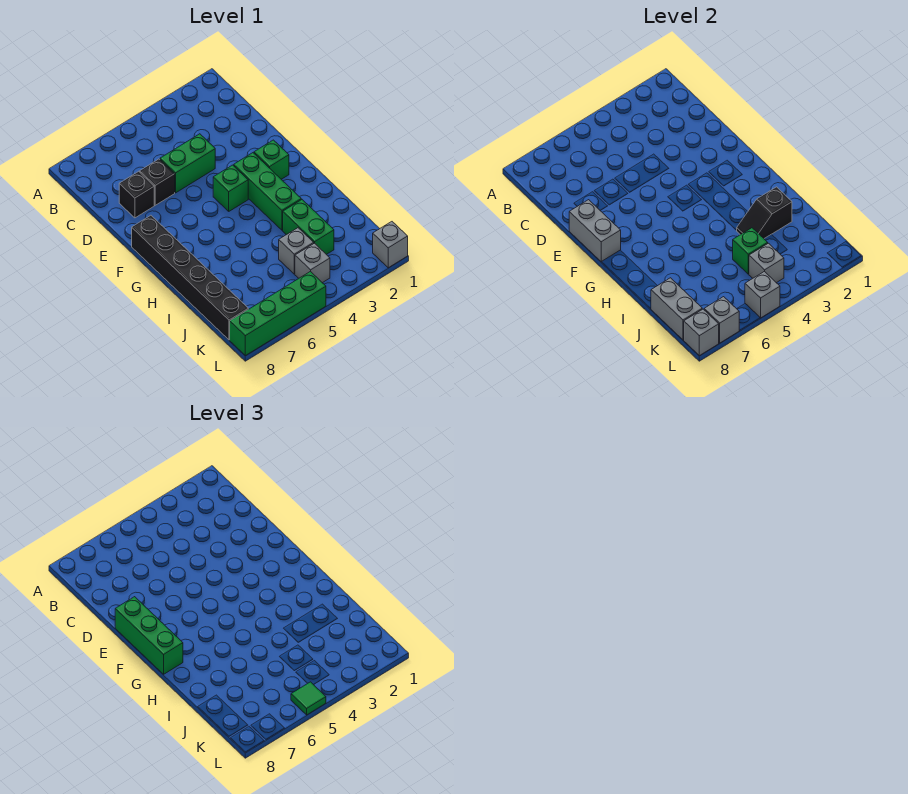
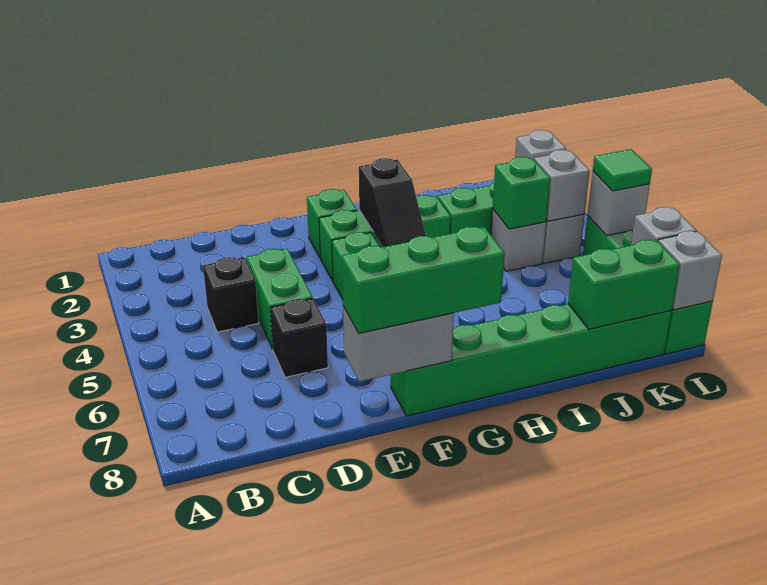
black 1x1 brick [119,171,154,218] -> black 1x1 brick moved to [203,257,259,332]
black 1x6 brick [132,215,248,340] -> green 1x6 brick [391,304,672,416]
black 1x2 slope [737,187,792,238] -> black 1x2 slope moved to [359,158,426,247]
grey 1x2 brick [651,278,702,340] -> green 1x2 brick [568,240,680,329]

